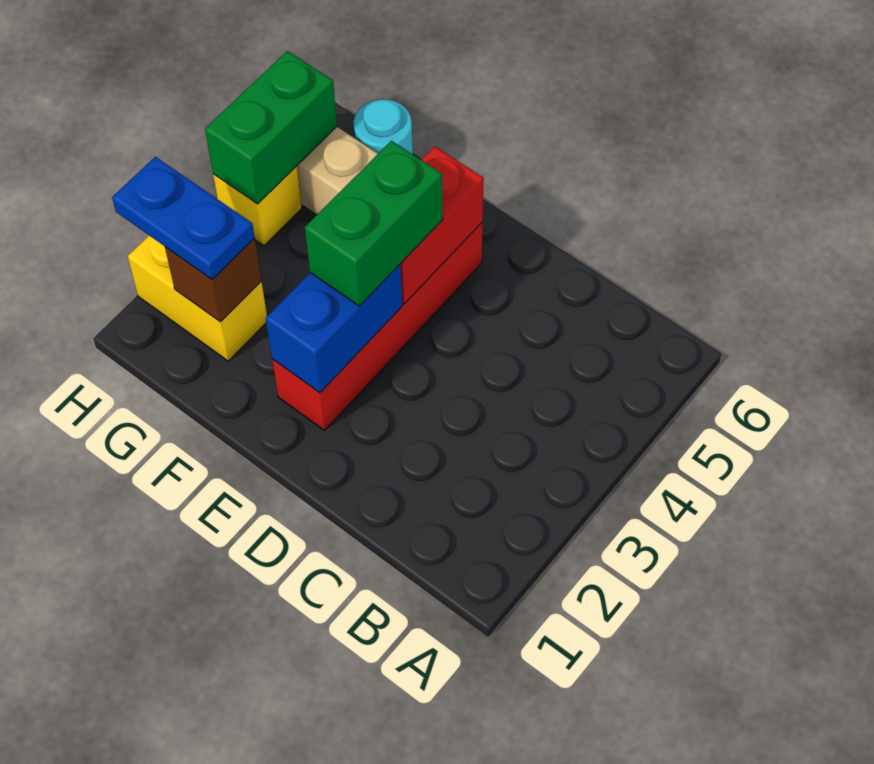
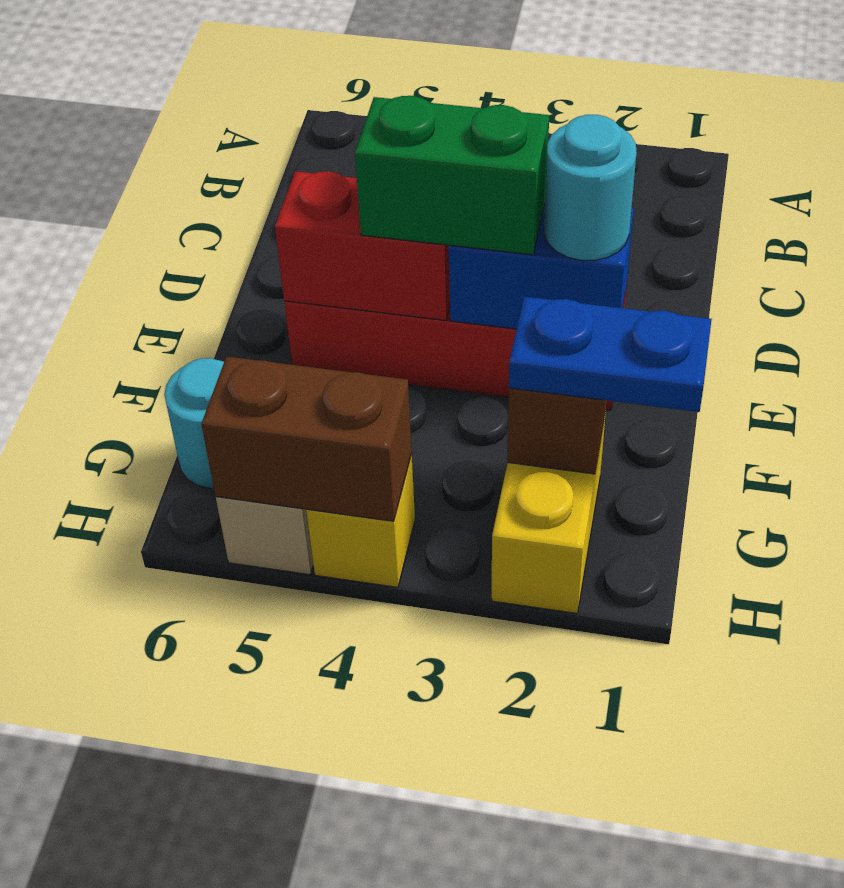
none -> cyan 1x1 round brick [544,115,637,260]
blue 1x2 plate [112,157,255,279] -> blue 1x2 plate turned to [509,297,712,412]
green 1x2 brick [205,51,337,204] -> brown 1x2 brick [201,356,412,521]

